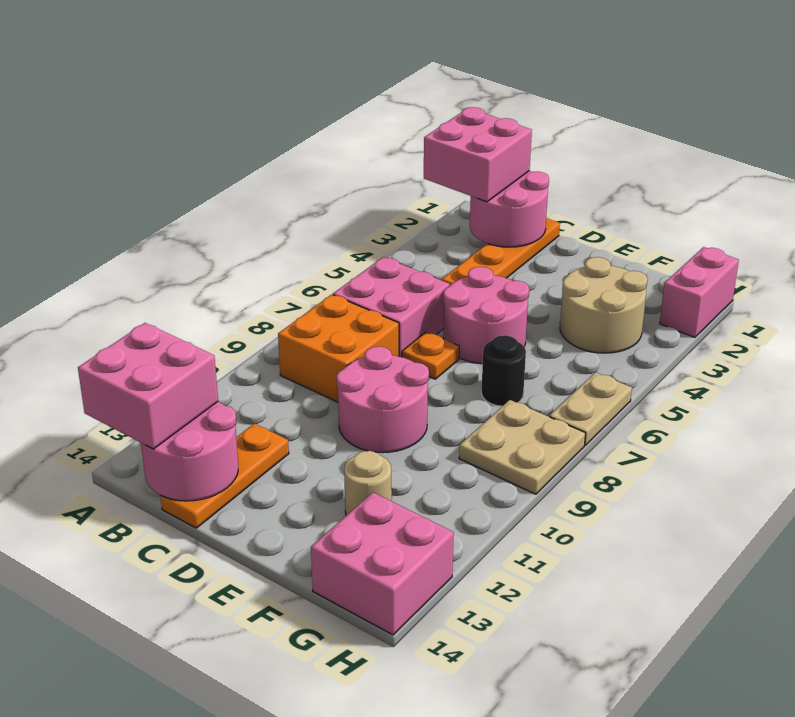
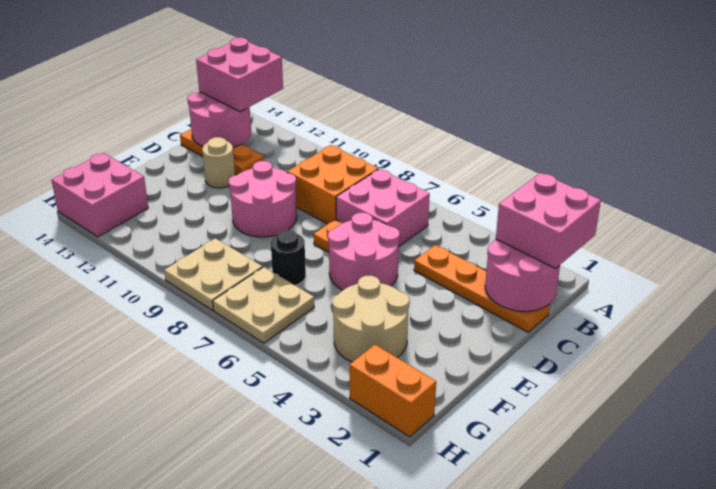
tan 1x1 round brick [344,451,392,515] -> tan 1x1 round brick moved to [202,137,235,188]
pink 1x2 brick [660,247,739,337] -> orange 1x2 brick [349,345,436,437]
tan 1x2 plate [549,372,632,445] -> tan 2x2 plate [213,267,314,343]

